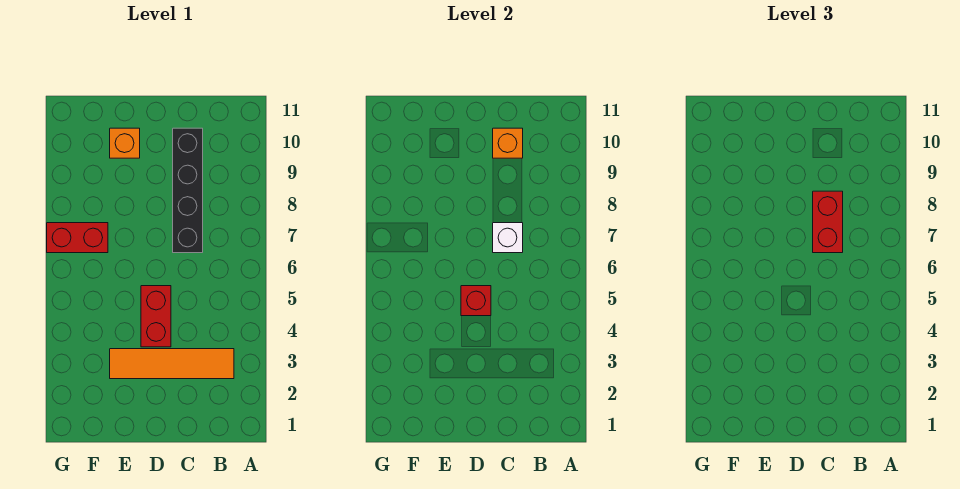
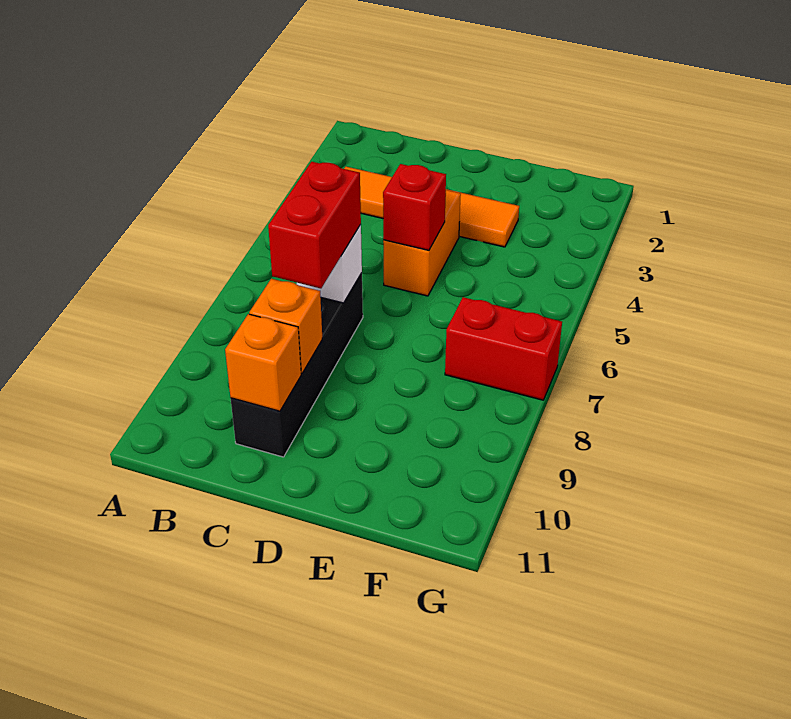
red 1x2 brick [141,286,171,347] -> orange 1x2 brick [383,190,461,296]
orange 1x1 brick [110,128,140,158] -> orange 1x1 brick moved to [249,279,322,373]

